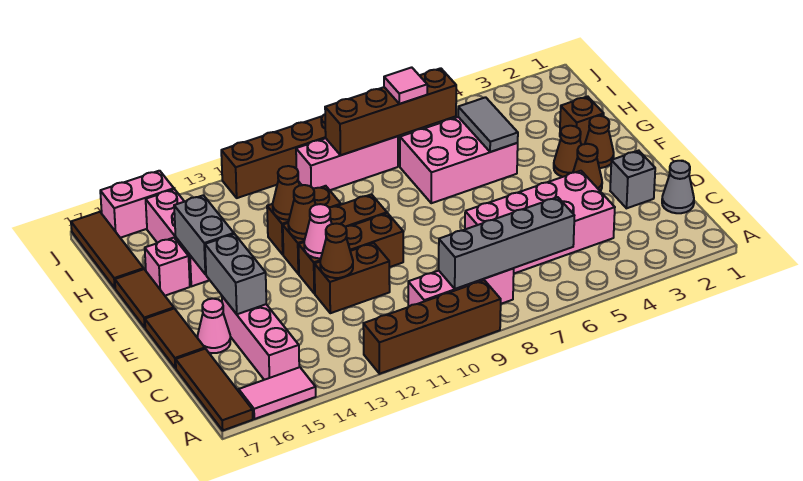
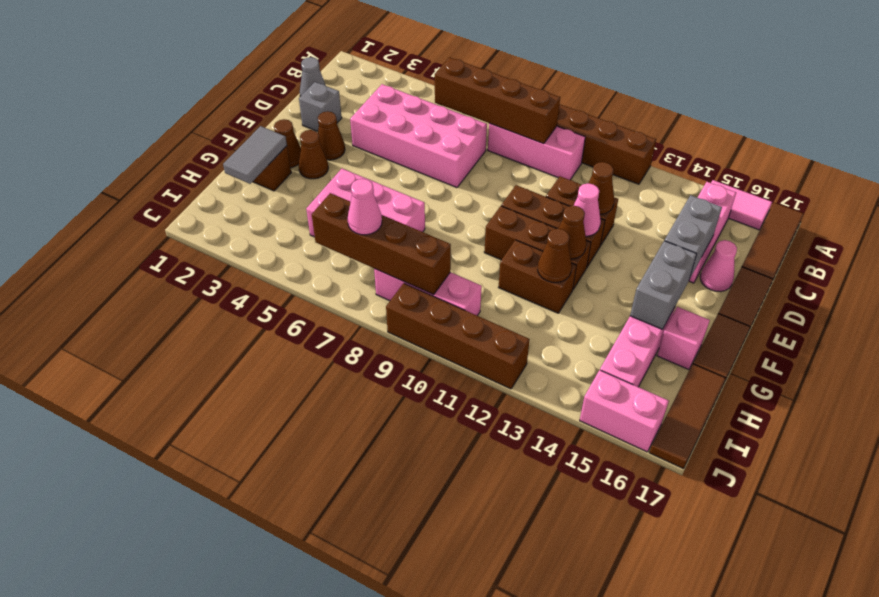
grey 1x4 brick [439,197,574,289] -> brown 1x4 brick [435,57,560,144]
grey 1x2 tile [458,97,518,152] -> grey 1x2 tile moved to [223,126,287,184]
pink 1x1 tile [384,67,427,104] -> pink 1x1 cone [348,179,382,235]

